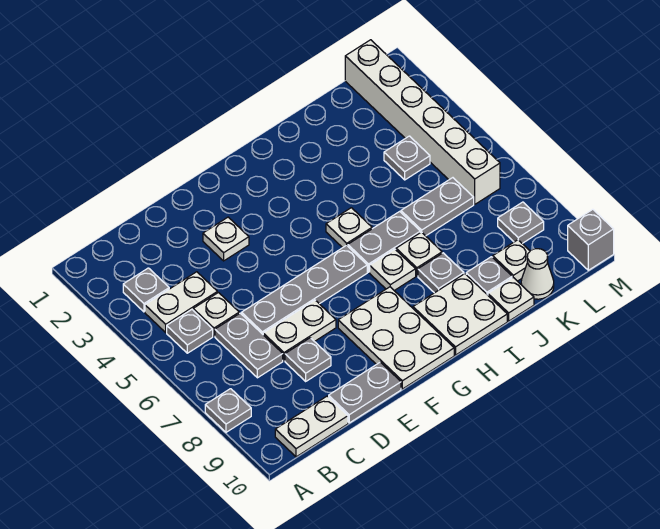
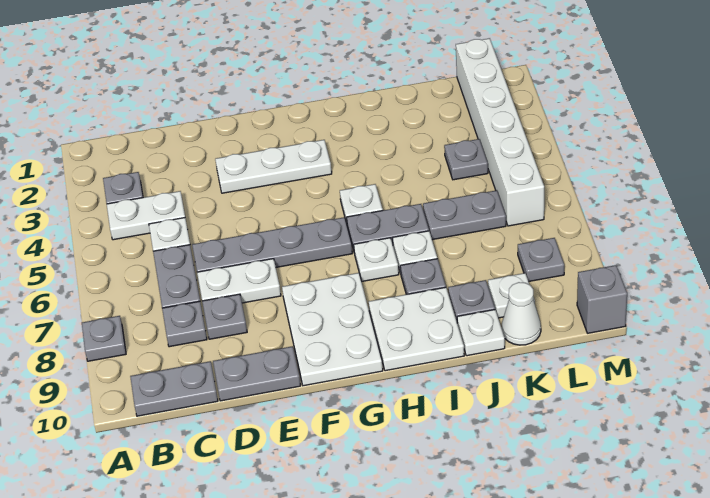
grey 1x1 plate [167,310,213,353] -> grey 1x1 plate moved to [162,301,207,347]
white 1x2 plate [275,396,348,457] -> grey 1x2 plate [130,361,218,416]
white 1x1 plate [203,217,249,261] -> white 1x3 plate [215,140,332,193]

